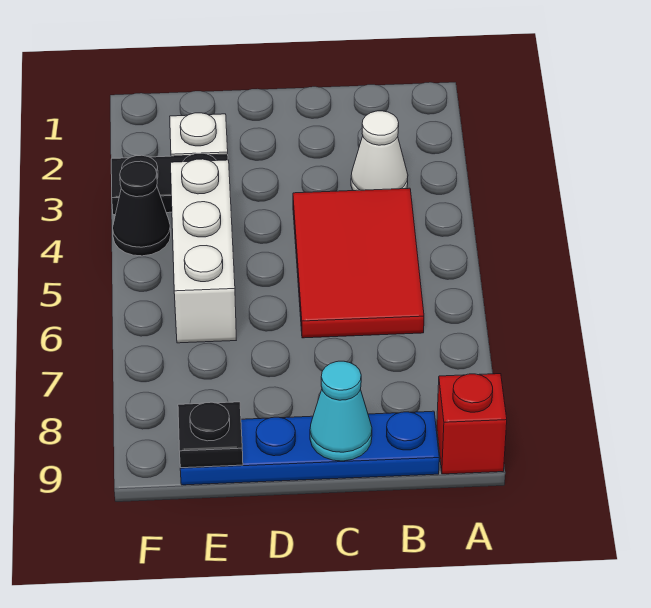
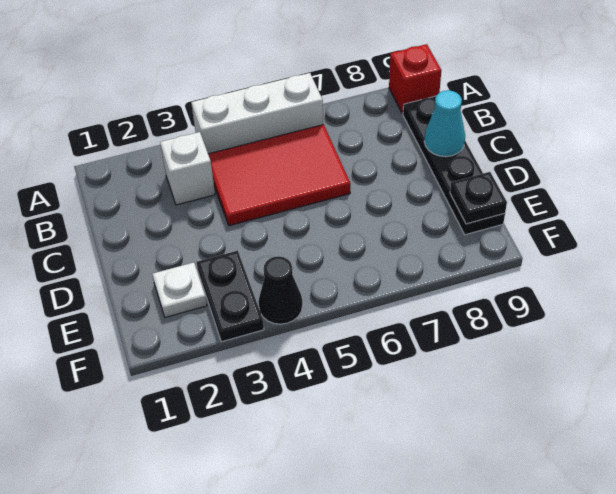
white 1x1 cone [351,111,408,191] -> white 1x1 brick [160,132,215,205]
blue 1x4 plate [180,411,439,485] -> black 1x4 plate [403,96,505,235]
white 1x3 brick [171,159,236,343] -> white 1x3 brick moved to [191,73,323,154]

